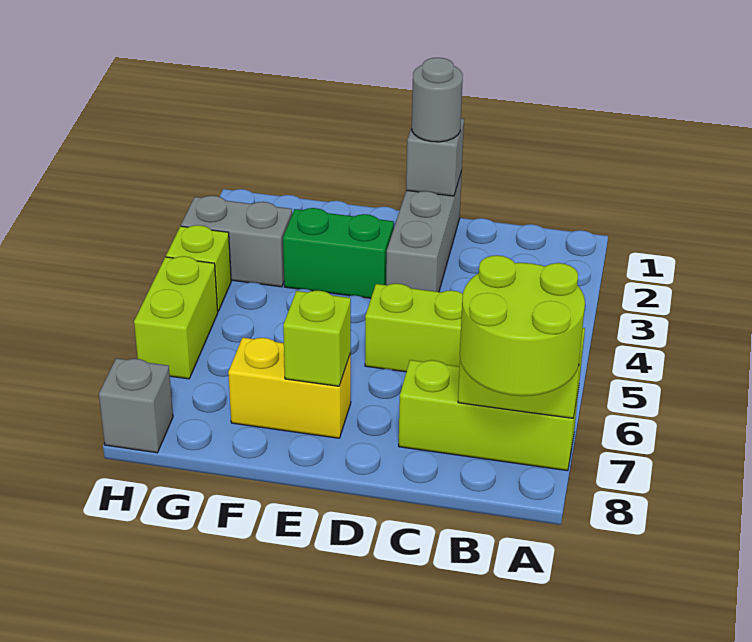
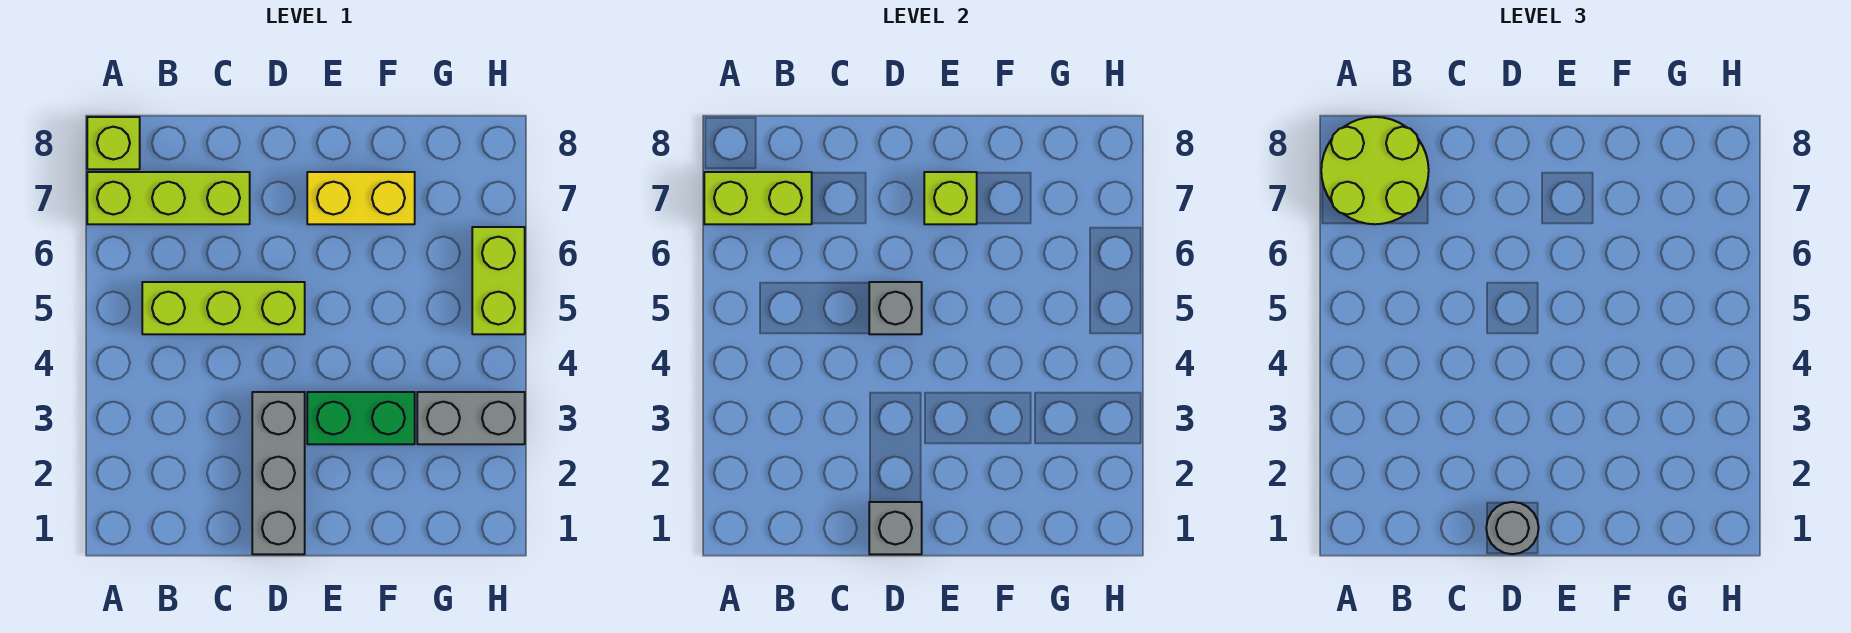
lime 1x1 brick [166,225,231,311] -> lime 1x1 brick moved to [87,117,140,169]
grey 1x1 brick [99,358,173,453] -> grey 1x1 brick moved to [869,282,922,334]

